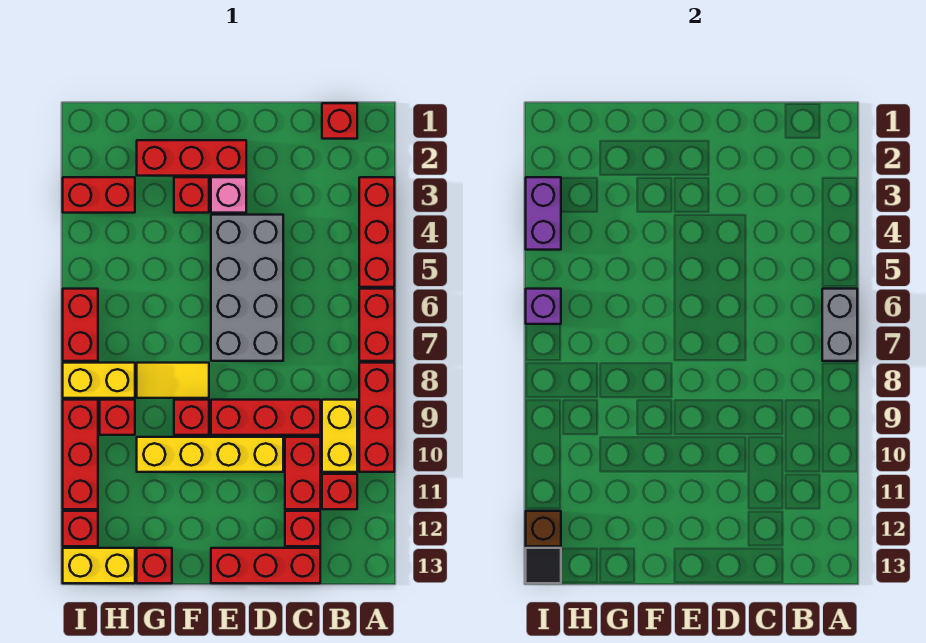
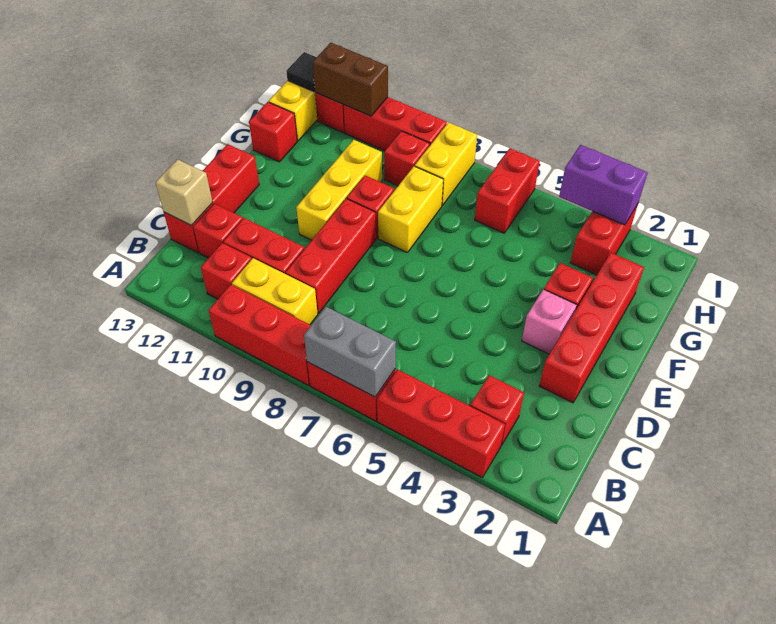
red 1x1 brick [322,103,357,139] -> red 1x1 brick moved to [470,375,524,446]
none -> tan 1x1 brick [155,159,213,226]
grey 2x4 brick [211,215,283,361] -> none
yellow 1x4 brick [137,437,283,472] -> yellow 1x3 brick [296,140,382,240]
red 1x3 brick [137,140,246,176] -> red 1x4 brick [539,253,644,403]
yellow 1x2 tile [137,363,209,398] -> yellow 1x2 brick [378,166,443,253]
red 1x2 brick [63,289,98,361] -> red 1x2 brick turned to [475,148,540,233]
purple 1x1 brick [526,289,561,324] -> none
brown 1x1 brick [526,511,561,546] -> brown 1x2 brick [313,43,388,116]

